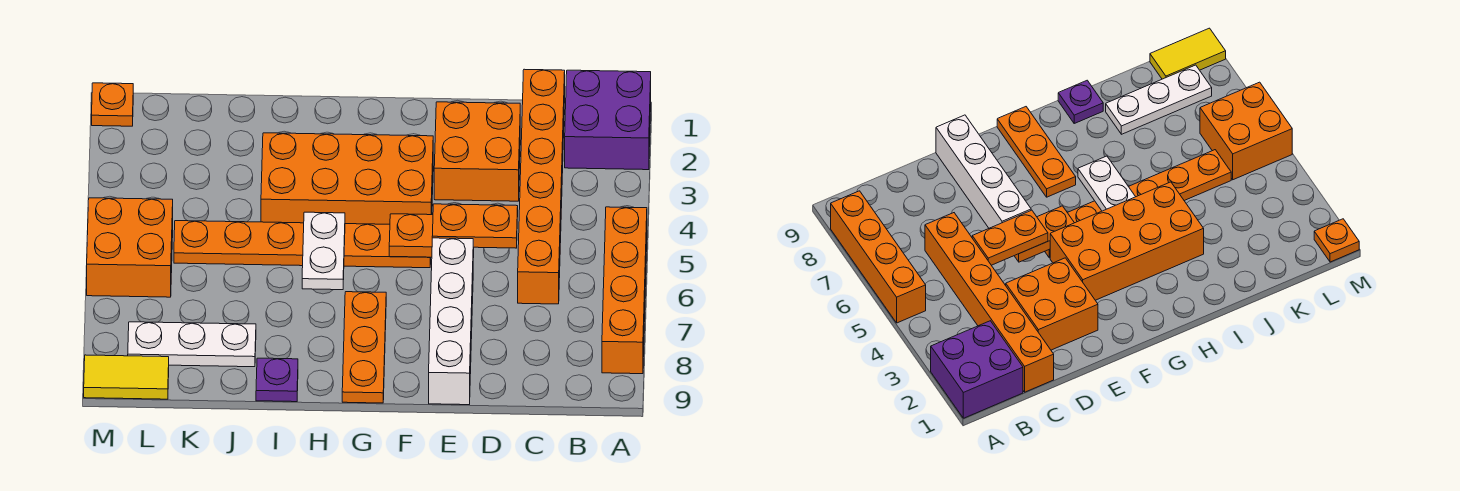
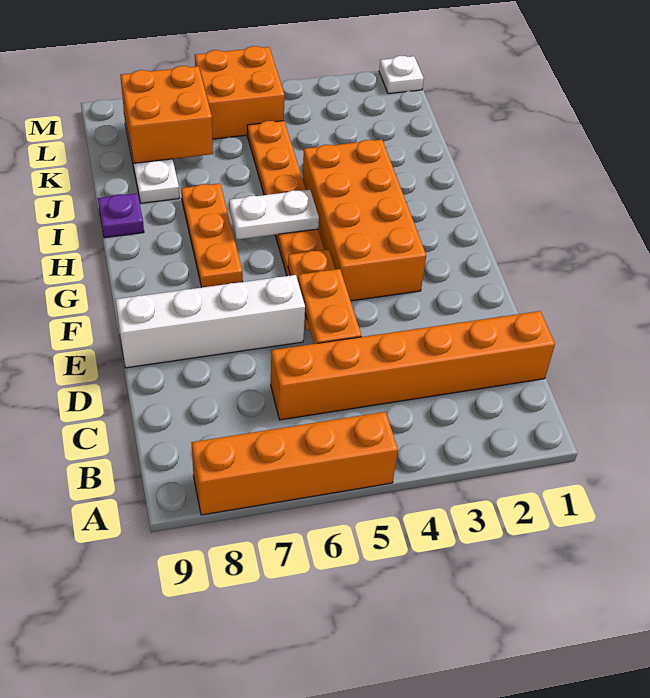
purple 2x2 brick [565,70,651,170] -> none
orange 2x2 brick [434,102,520,201] -> orange 2x2 brick moved to [120,66,213,163]
orange 1x3 plate [342,292,386,403] -> orange 1x3 plate turned to [181,183,243,287]
yellow 1x2 tile [84,355,169,399] -> none
orange 1x1 plate [92,83,133,126] -> white 1x1 plate [379,56,424,94]

